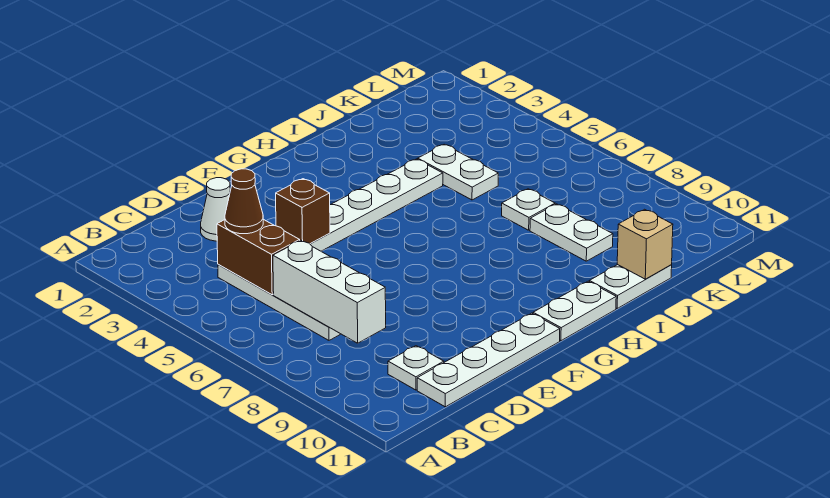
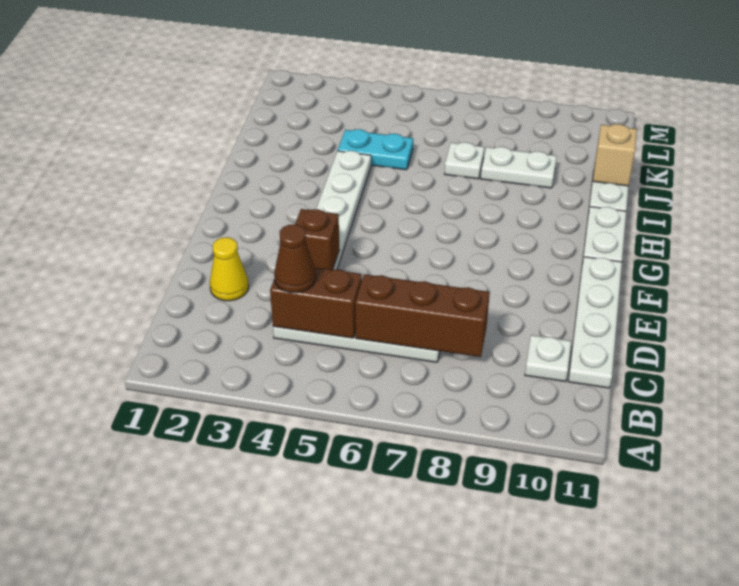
white 1x3 brick [273,240,386,343] -> brown 1x3 brick [355,274,490,357]
white 1x1 cone [201,178,230,241] -> yellow 1x1 cone [210,237,249,301]
white 1x2 plate [418,144,498,200] -> cyan 1x2 plate [338,129,413,170]

